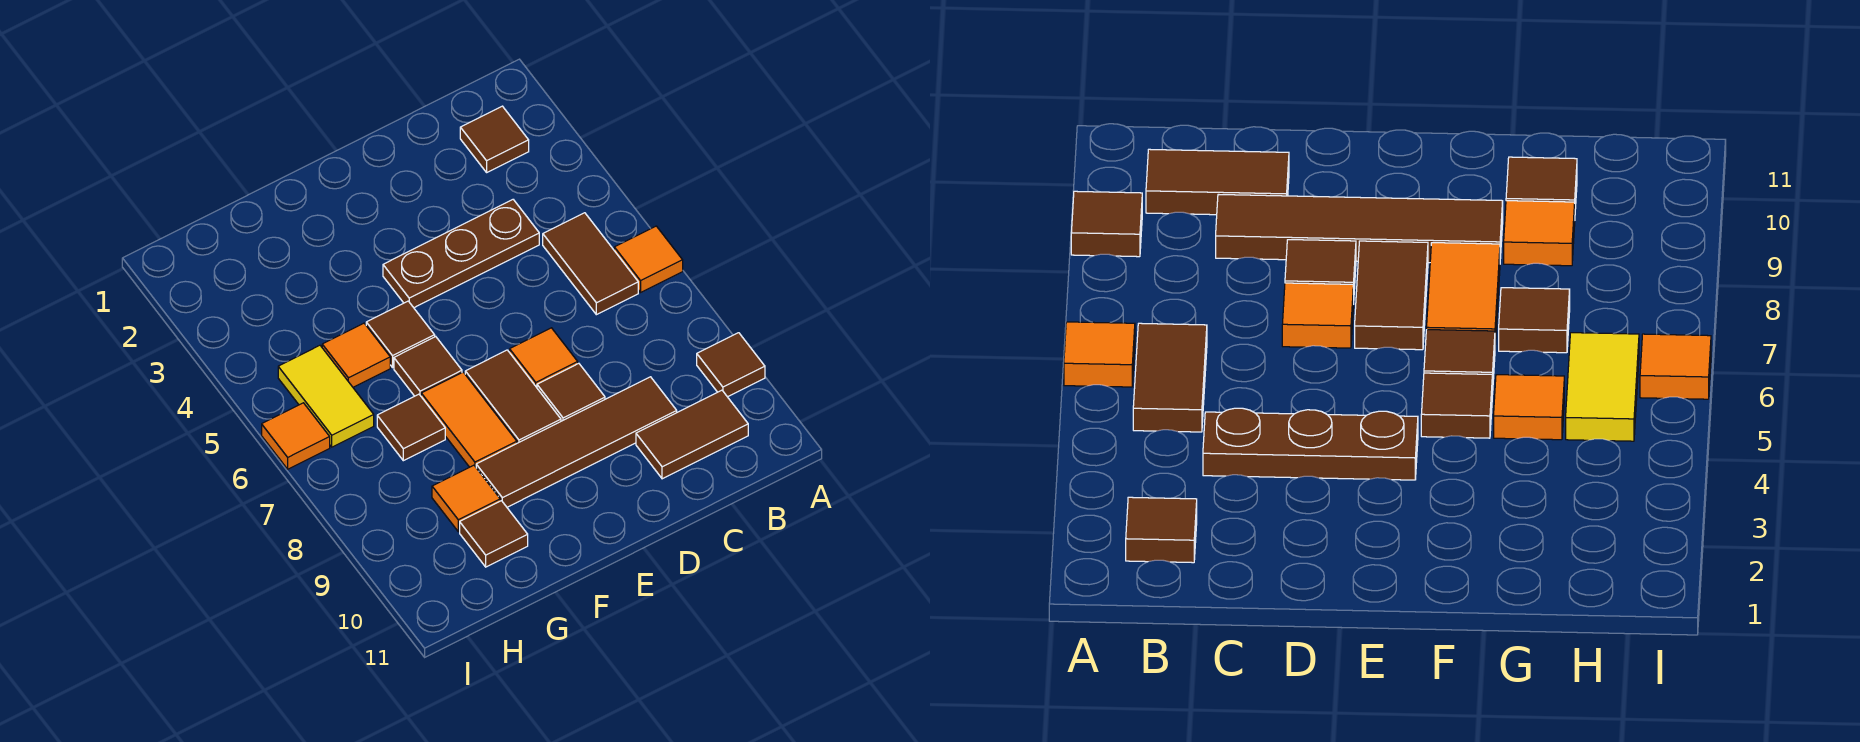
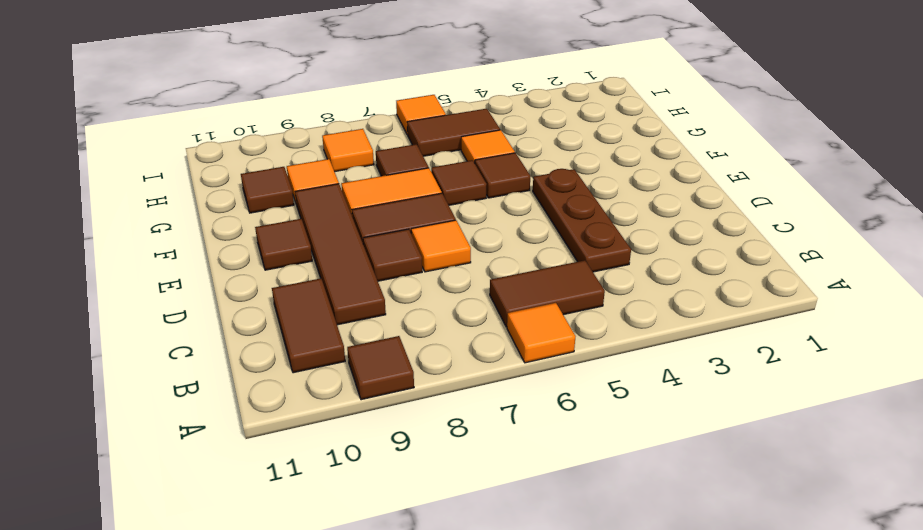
brown 1x1 tile [460,106,529,172] -> brown 1x1 tile moved to [255,219,312,270]
yellow 1x2 tile [278,345,374,447] -> brown 1x2 tile [407,109,500,156]
none -> orange 1x1 tile [322,129,374,172]

